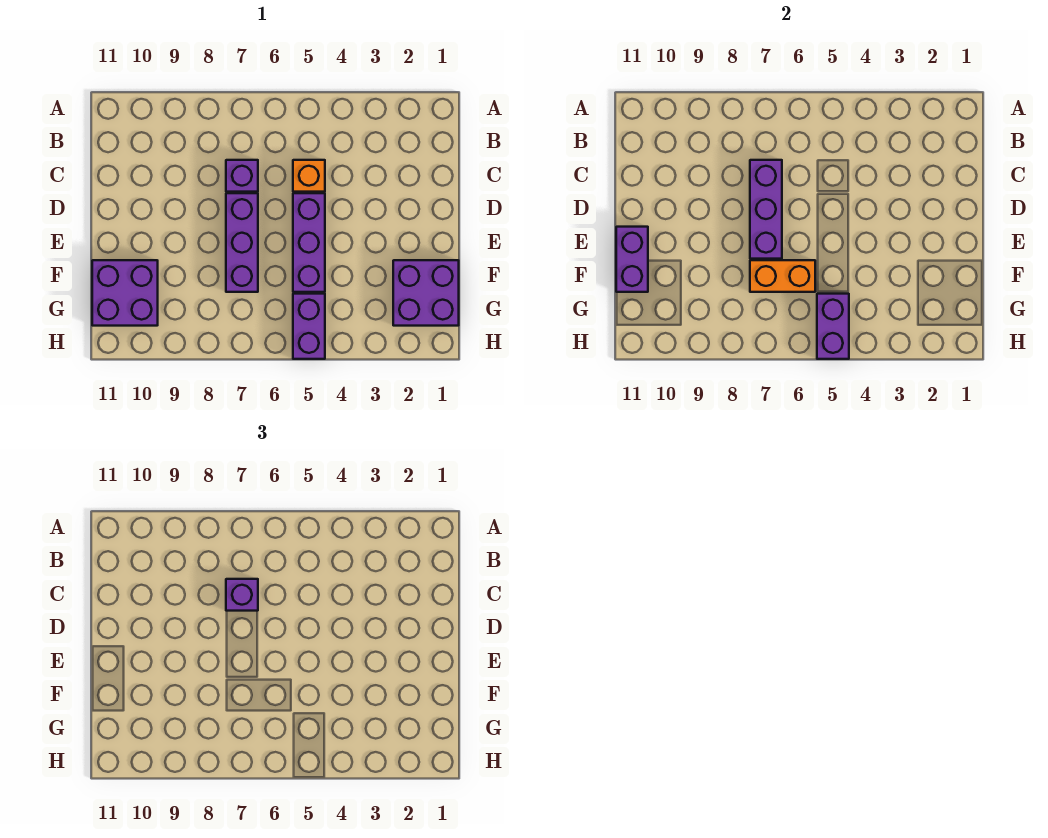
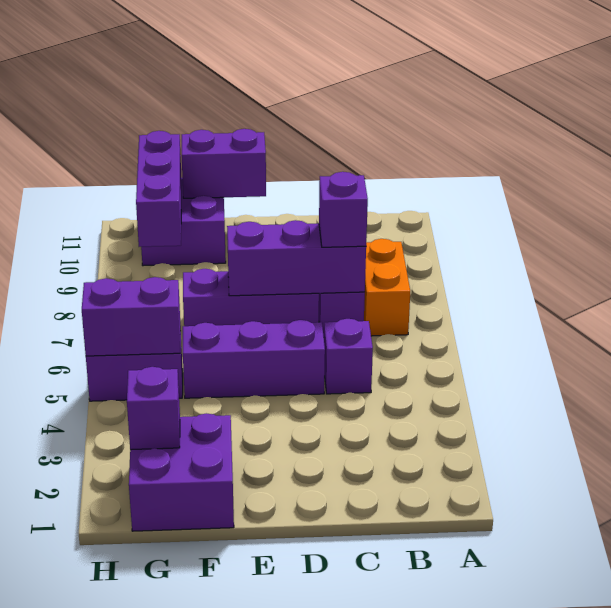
orange 1x1 brick [293,160,325,192] -> purple 1x1 brick [324,319,373,394]
orange 1x2 brick [750,260,815,292] -> orange 1x2 brick moved to [364,239,410,336]
none -> purple 1x1 brick [127,367,180,450]
none -> purple 1x3 brick [136,131,181,247]

